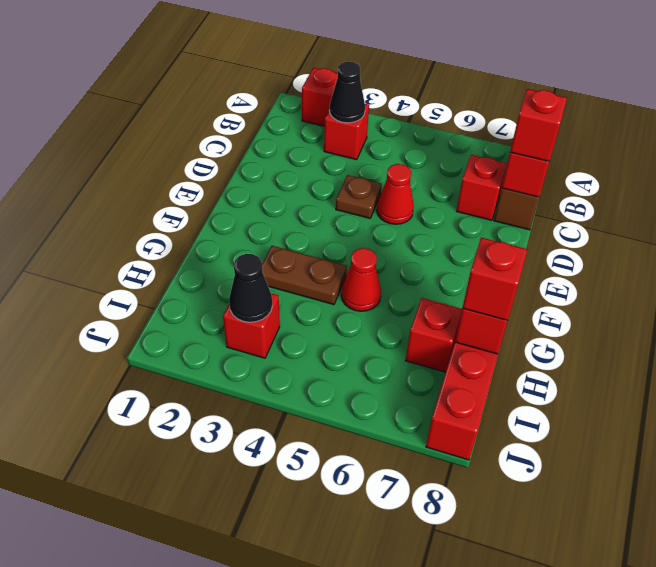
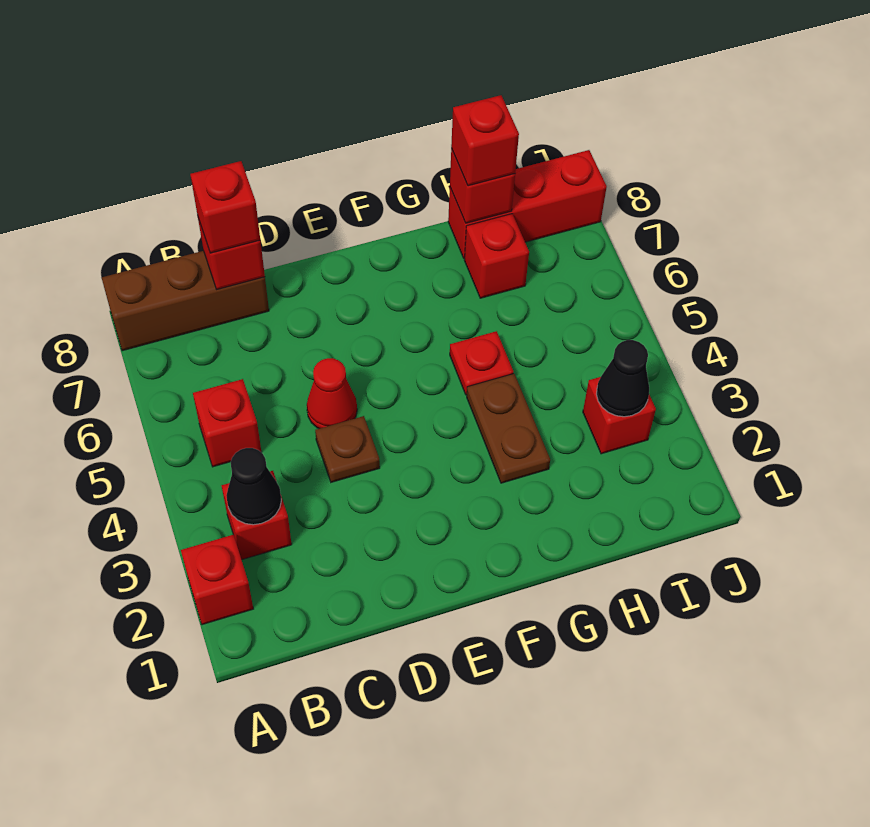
red 1x1 brick [457,155,507,220] -> red 1x1 brick moved to [193,379,262,467]
red 1x1 cone [341,248,381,311] -> red 1x1 plate [450,331,514,395]

